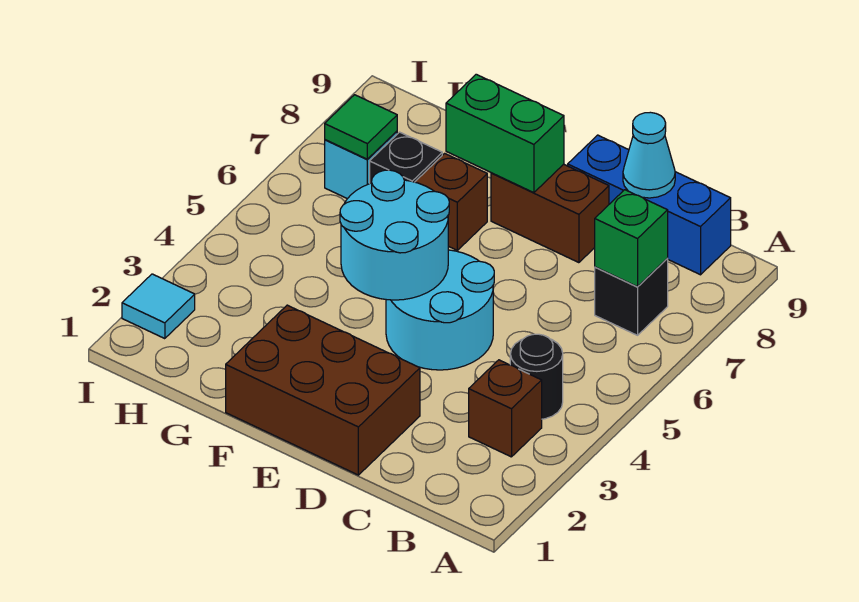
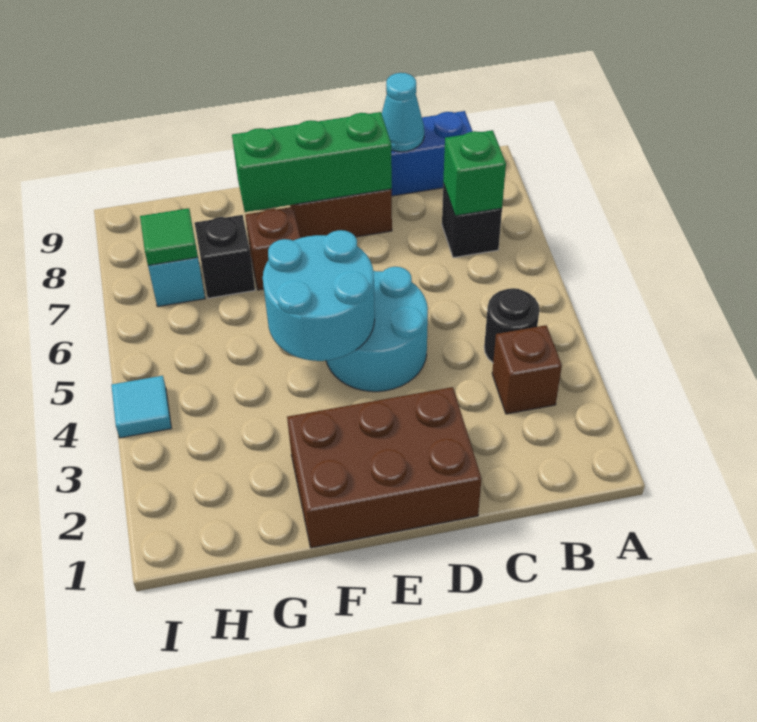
green 1x2 brick [446,74,564,193] -> green 1x3 brick [232,112,392,212]
cyan 1x1 tile [122,274,195,339] -> cyan 1x1 tile moved to [111,376,171,438]

